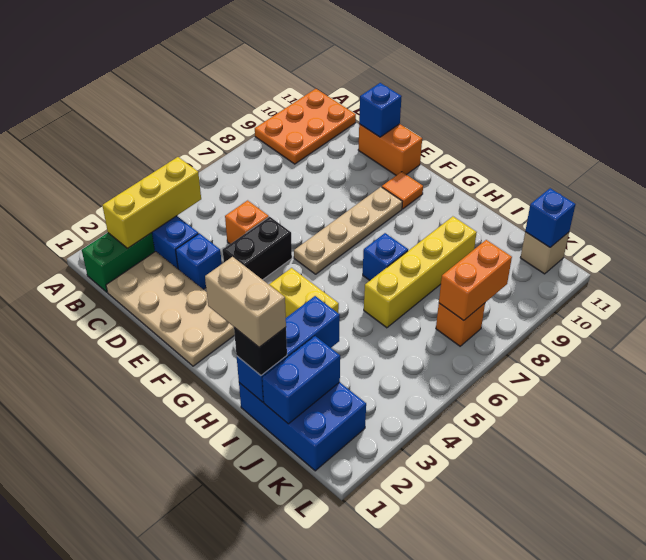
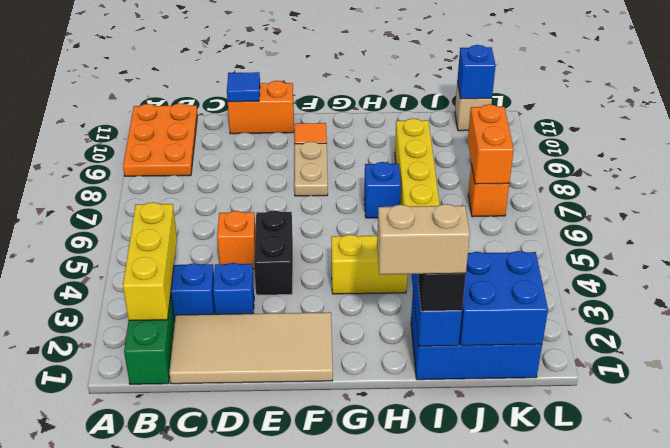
tan 2x4 plate [106,251,235,366] -> tan 2x4 tile [169,312,333,384]
blue 1x1 brick [359,83,402,137] -> blue 1x1 tile [227,72,260,102]
tan 1x4 plate [294,187,402,274] -> tan 1x2 plate [294,142,328,196]
blue 1x2 brick [262,336,340,424] -> blue 2x2 brick [459,251,548,346]

